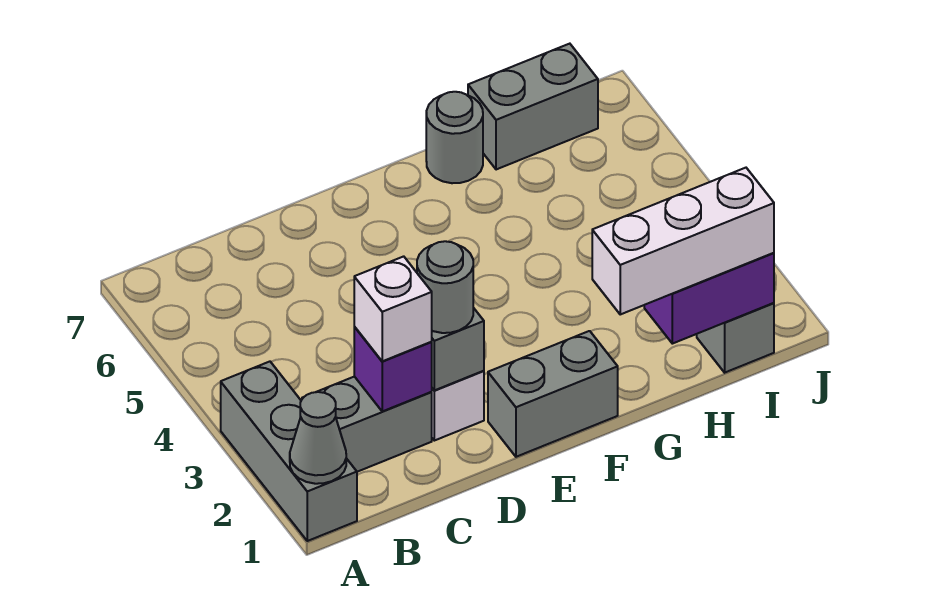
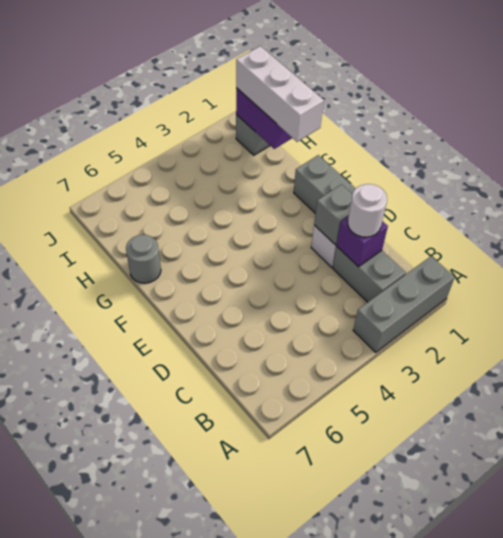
grey 1x1 cone [290,392,346,484] -> none
white 1x1 brick [354,256,432,361] -> white 1x1 round brick [348,184,387,237]
grey 1x1 round brick [417,241,473,333] -> none
grey 1x2 brick [468,44,598,170] -> none

